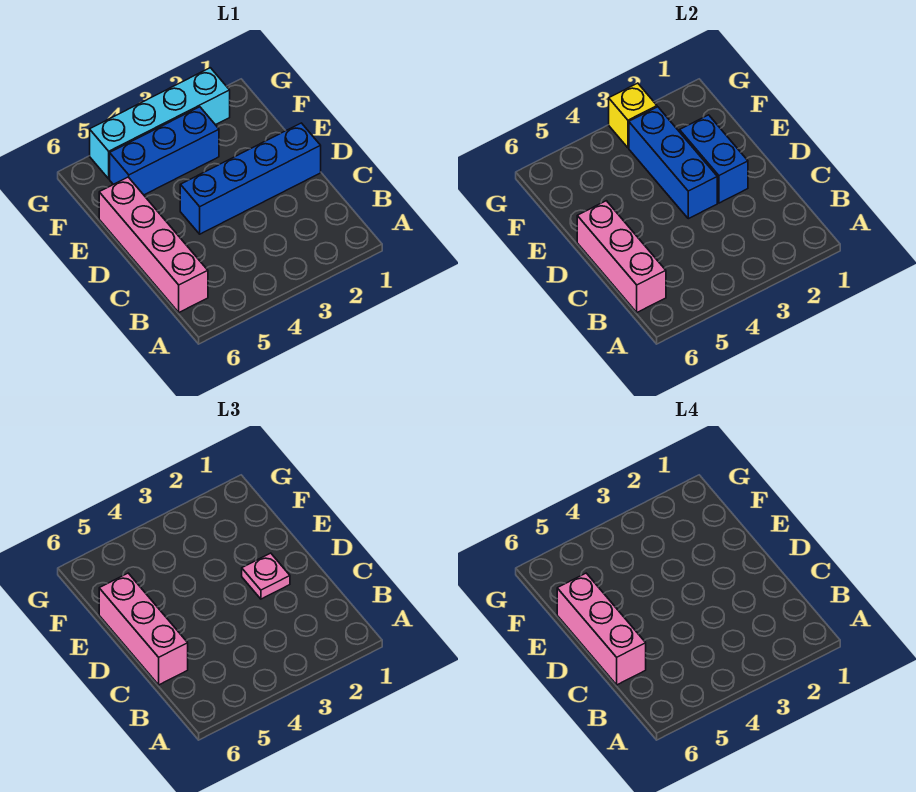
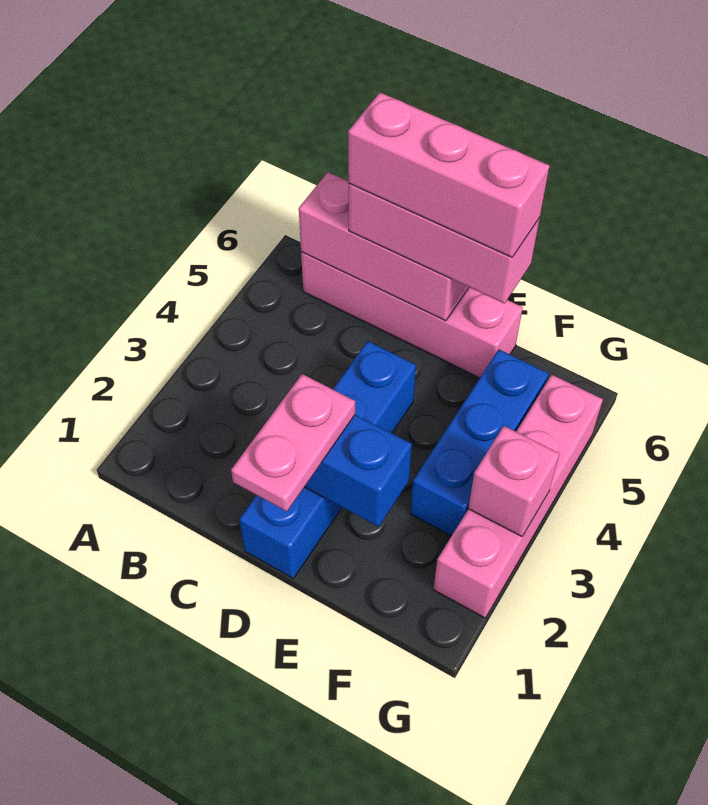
pink 1x1 plate [242,553,290,599] -> pink 1x2 plate [231,374,355,511]
blue 1x3 brick [629,107,717,219] -> none
cyan 1x4 brick [90,68,230,179] -> pink 1x4 brick [433,375,603,618]
yellow 1x1 brick [609,83,657,148] -> pink 1x1 brick [468,426,559,536]

